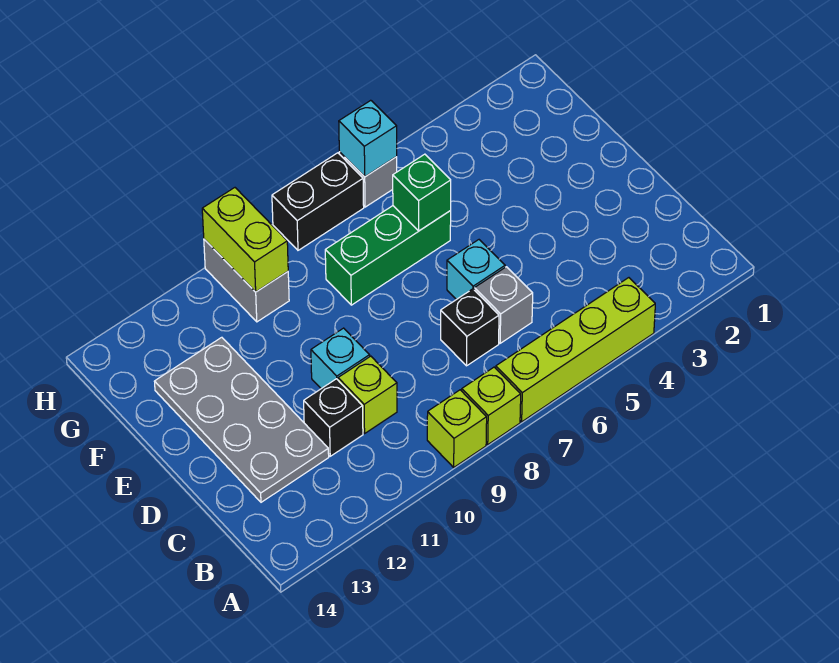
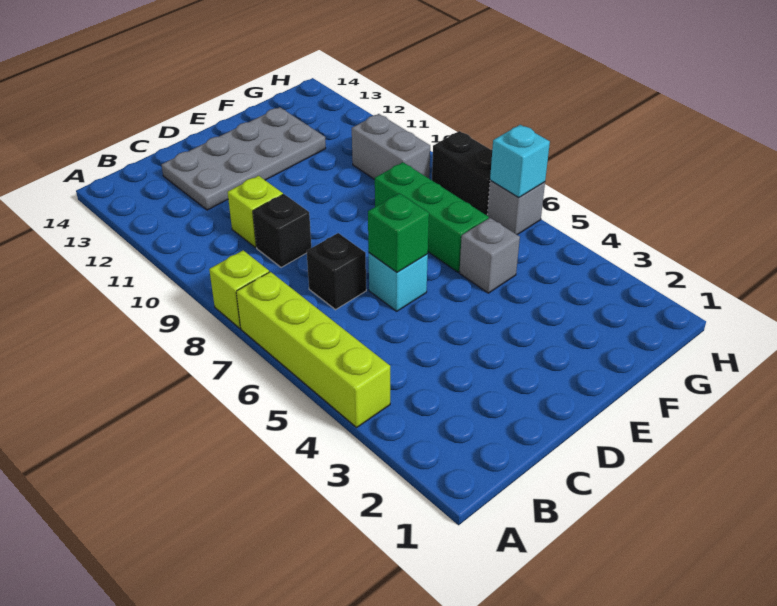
lime 1x1 brick [427,390,487,467] -> none
grey 1x1 brick [474,267,533,343] -> grey 1x1 brick moved to [460,218,520,293]
black 1x1 brick [304,379,363,456] -> black 1x1 brick moved to [253,194,311,267]
cyan 1x1 brick [311,328,370,389] -> none
green 1x1 brick [393,154,451,231] -> green 1x1 brick moved to [368,193,429,272]
grey 1x2 brick [204,239,289,322] -> grey 1x2 brick turned to [352,114,430,179]
lime 1x2 brick [202,188,288,292] -> none

